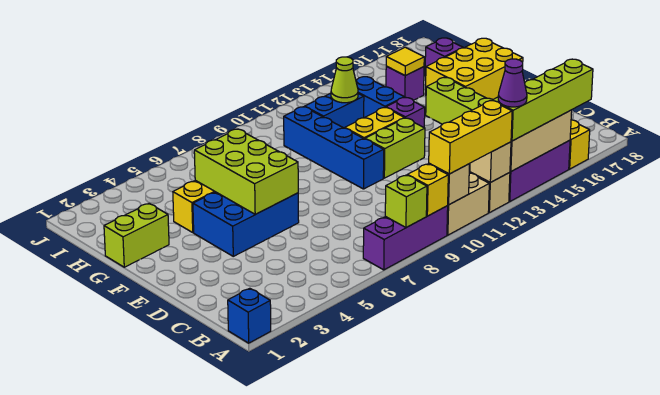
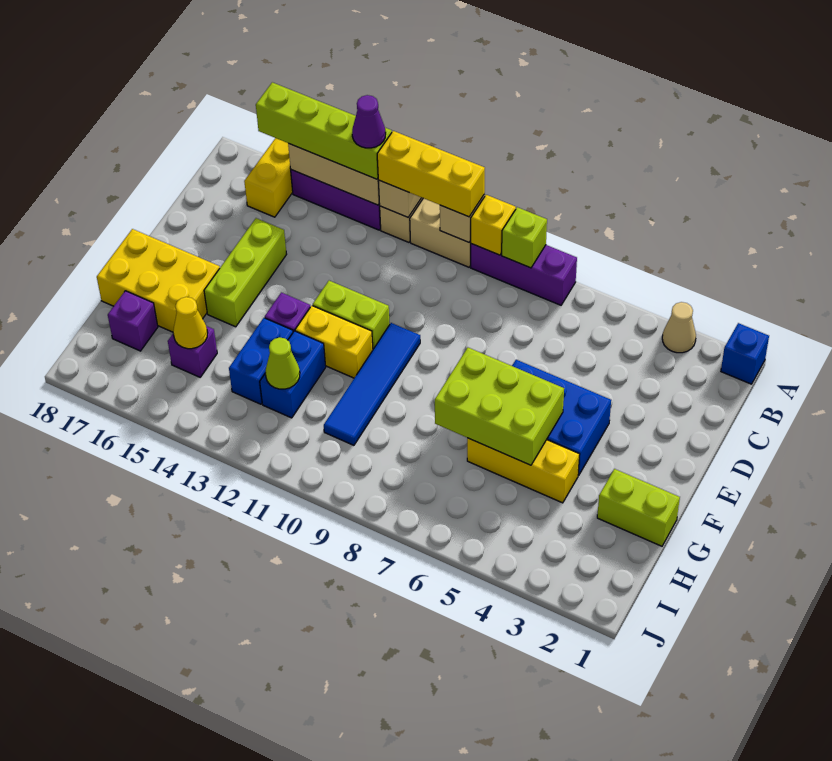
none -> tan 1x1 cone [662,302,696,353]
lime 2x3 brick [194,129,298,214] -> lime 2x3 brick turned to [435,348,564,465]
blue 1x4 brick [284,107,384,189] -> blue 1x4 tile [324,323,420,445]
blue 1x2 brick [305,93,364,128] -> blue 1x2 brick turned to [260,331,326,418]
yellow 1x1 tile [386,47,424,75] -> yellow 1x1 cone [173,297,208,349]

